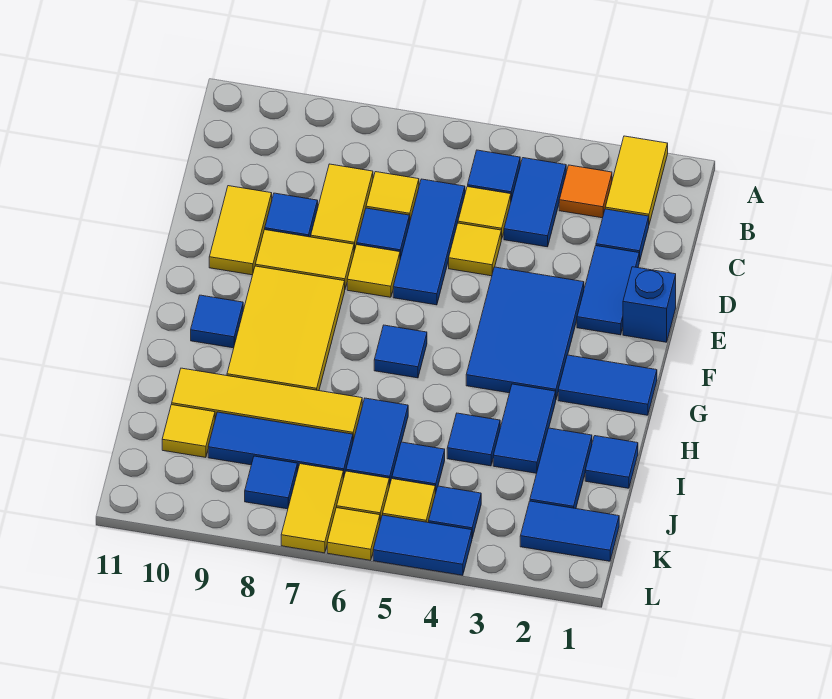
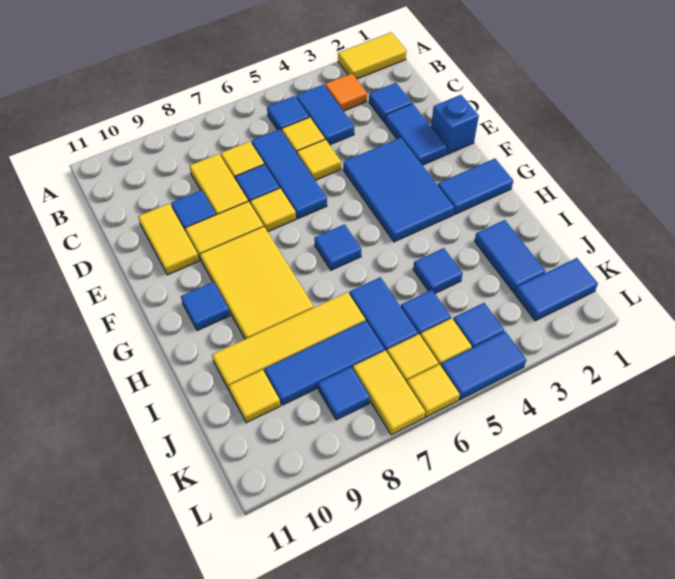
yellow 1x2 tile [605,136,668,224] -> yellow 1x2 tile turned to [338,32,406,79]
blue 1x2 tile [493,384,556,473] -> none
blue 1x1 tile [585,436,638,488] -> none

